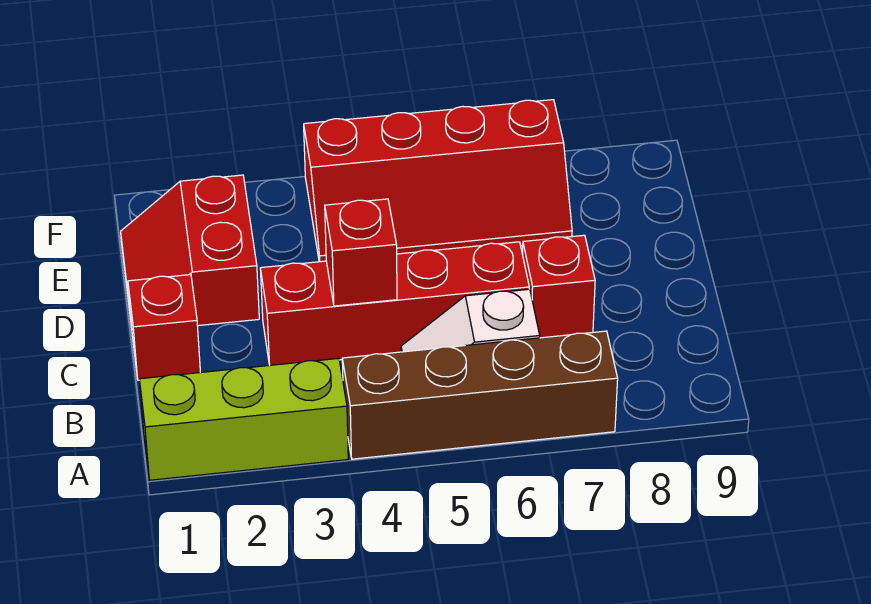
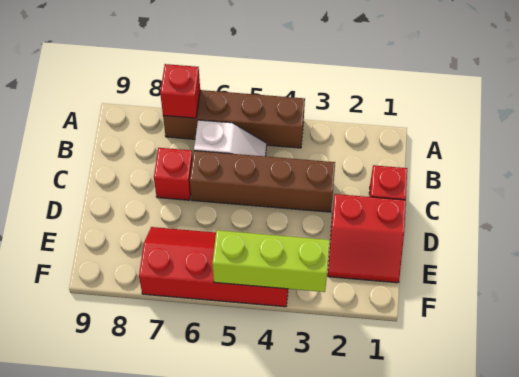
lime 1x3 brick [139,358,348,480] -> lime 1x3 brick moved to [212,230,330,292]
red 1x4 brick [260,242,529,365] -> brown 1x4 brick [190,151,335,212]
red 1x1 brick [325,199,397,306] -> red 1x1 brick moved to [160,64,200,118]
red 2x2 slope [121,175,259,327] -> red 2x2 slope turned to [328,194,406,283]

